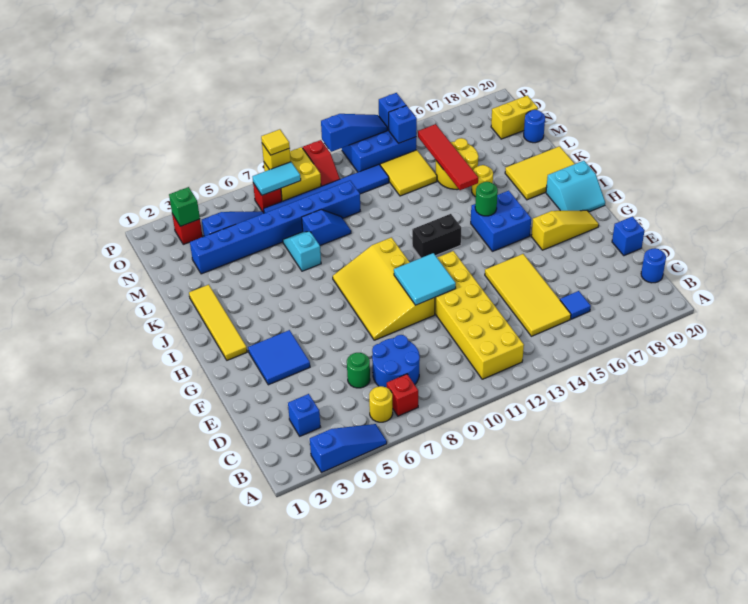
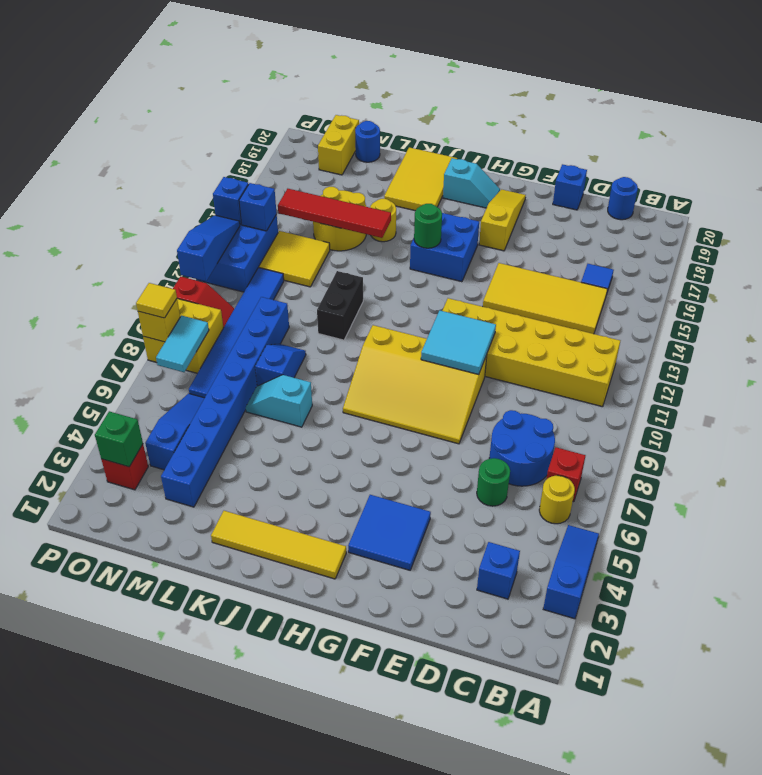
cyan 2x2 slope [546,161,605,212] -> cyan 1x2 slope [443,158,500,208]
black 1x2 brick [412,214,462,258] -> black 1x2 brick moved to [317,271,363,340]
red 1x1 brick [253,183,282,212] -> none

